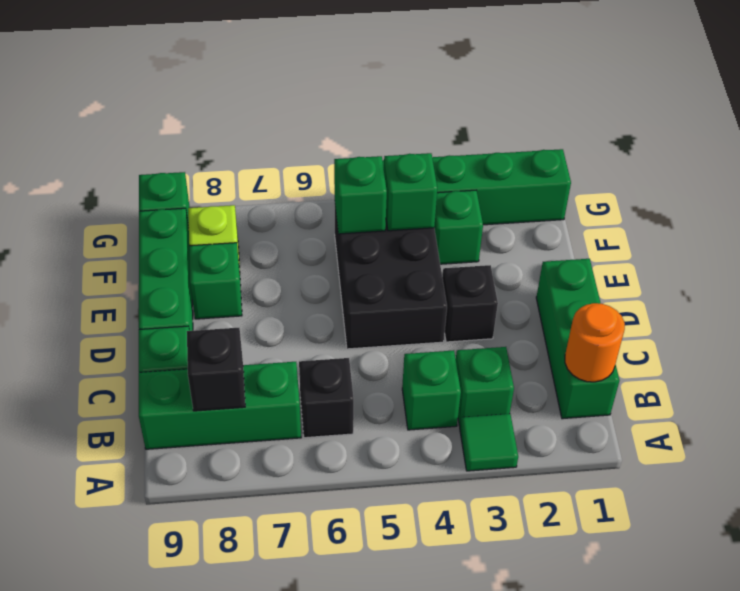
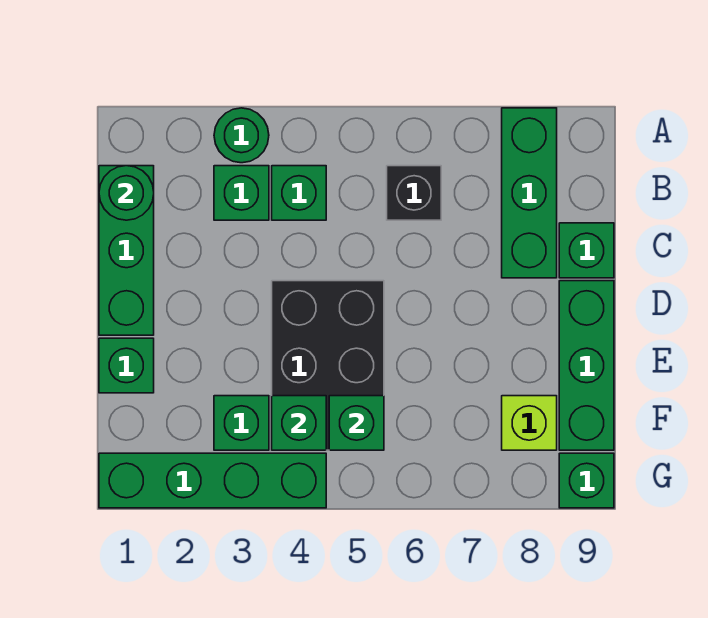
green 1x1 tile [460,414,518,471] -> green 1x1 round brick [214,108,269,163]
orange 1x1 round brick [565,303,625,382] -> green 1x1 round brick [99,166,154,220]
green 1x3 brick [139,362,301,449] -> green 1x3 brick turned to [502,108,557,278]
black 1x1 brick [187,328,245,411] -> none
black 1x1 brick [442,265,498,342] -> none
green 1x1 brick [189,243,242,319] -> green 1x1 brick moved to [99,338,154,393]

